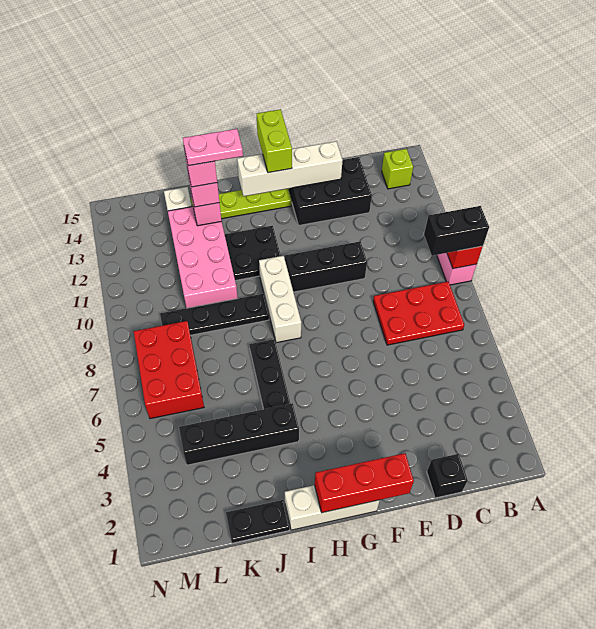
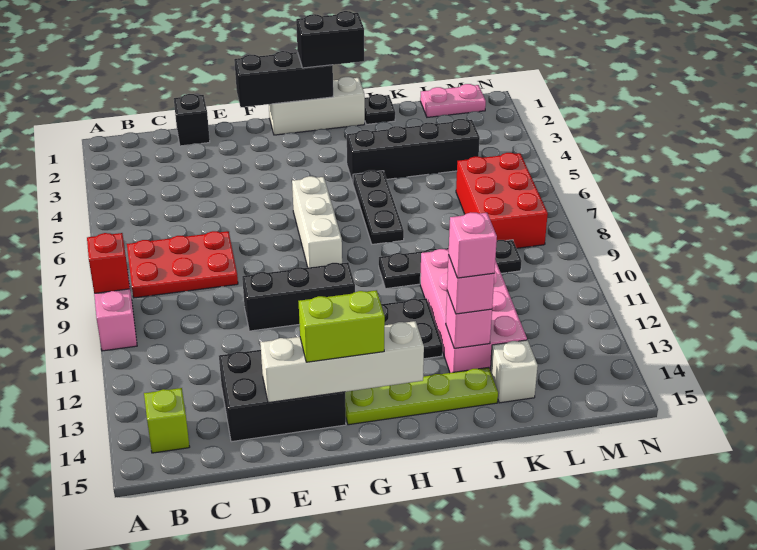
black 1x2 brick [424,206,489,256] -> black 1x2 brick moved to [296,11,364,68]
red 1x3 brick [315,453,414,513] -> black 1x3 brick [234,51,333,107]
lime 1x2 brick [257,109,292,173] -> lime 1x2 brick turned to [299,290,385,362]
white 1x3 brick [259,256,301,343] -> white 1x3 brick moved to [292,176,342,267]
pink 1x2 plate [183,129,243,166] -> pink 1x2 plate moved to [420,84,486,117]
black 1x2 plate [226,500,290,543] -> black 1x1 plate [365,94,395,125]

